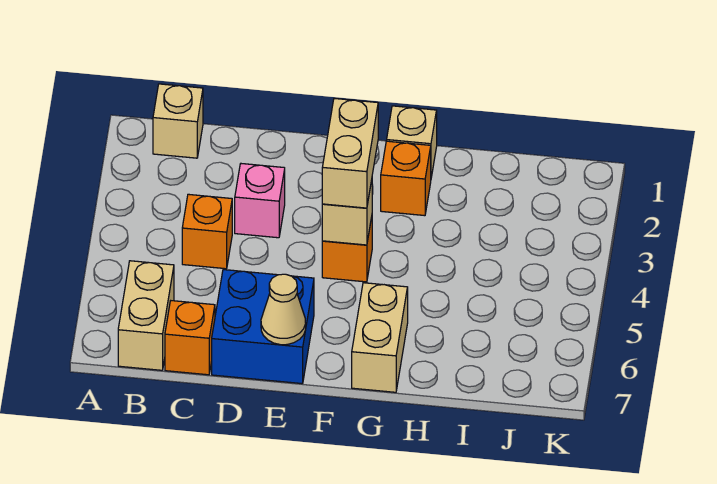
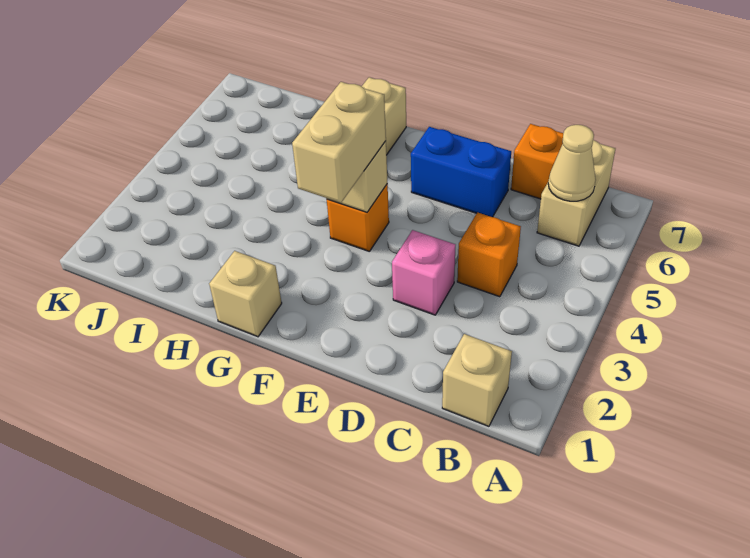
blue 2x2 brick [212,270,314,384] -> blue 1x2 brick [411,127,511,217]
tan 1x1 cone [261,274,306,345] -> tan 1x1 cone moved to [548,125,596,201]
orange 1x1 brick [381,141,431,216] -> none

